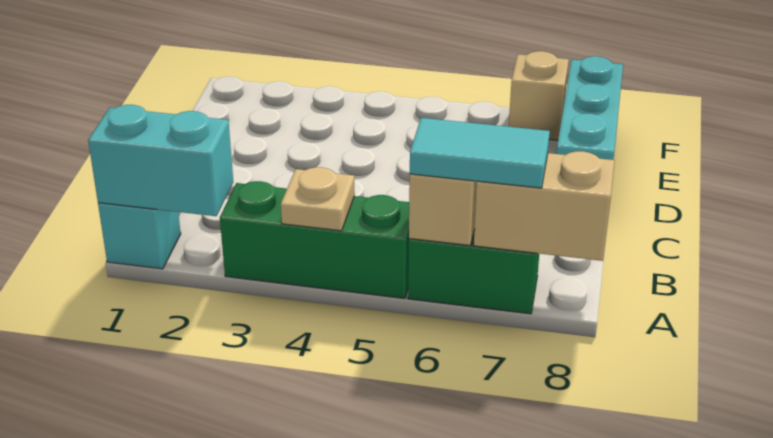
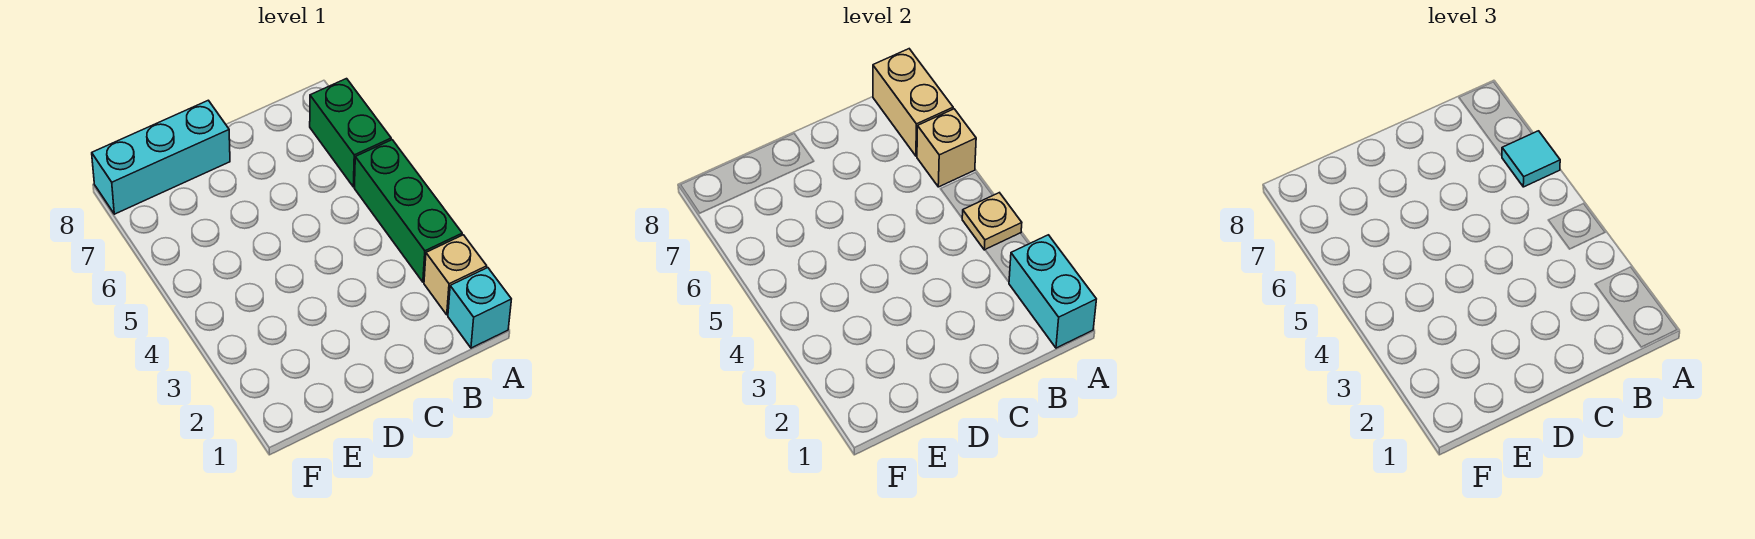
cyan 1x2 tile [410,118,550,188] -> cyan 1x1 tile [1502,131,1560,187]
tan 1x1 brick [509,51,569,140] -> tan 1x1 brick moved to [424,235,487,315]

